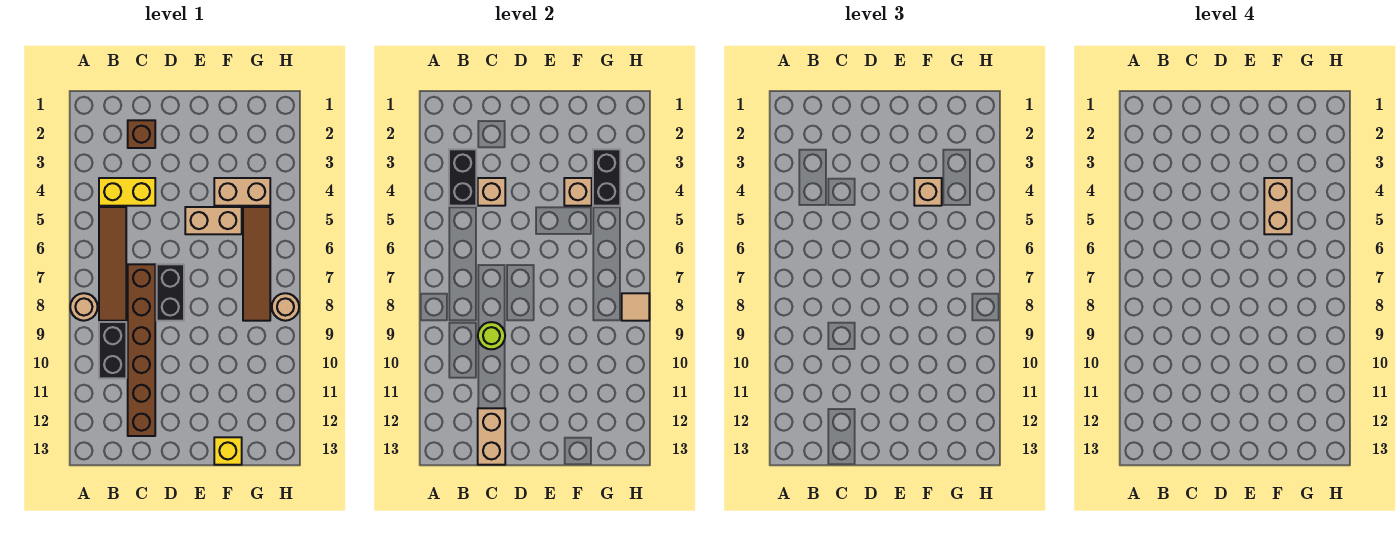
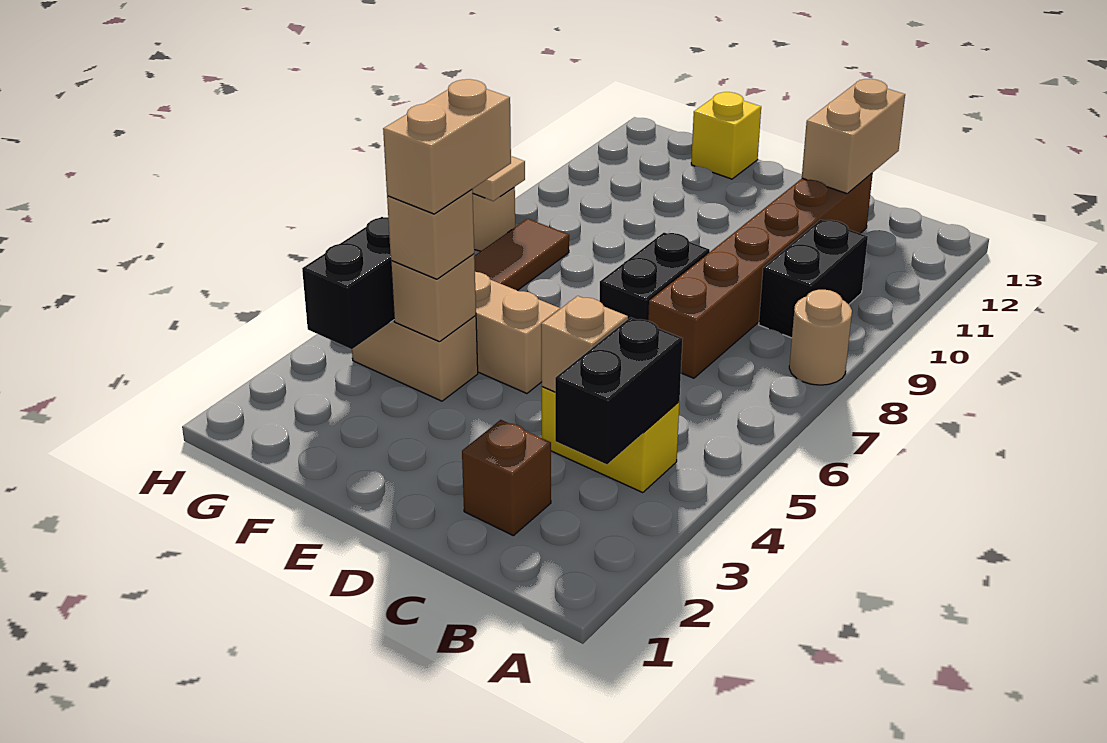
brown 1x4 tile [99,207,126,321] -> none
lime 1x1 round brick [478,322,505,349] -> none

